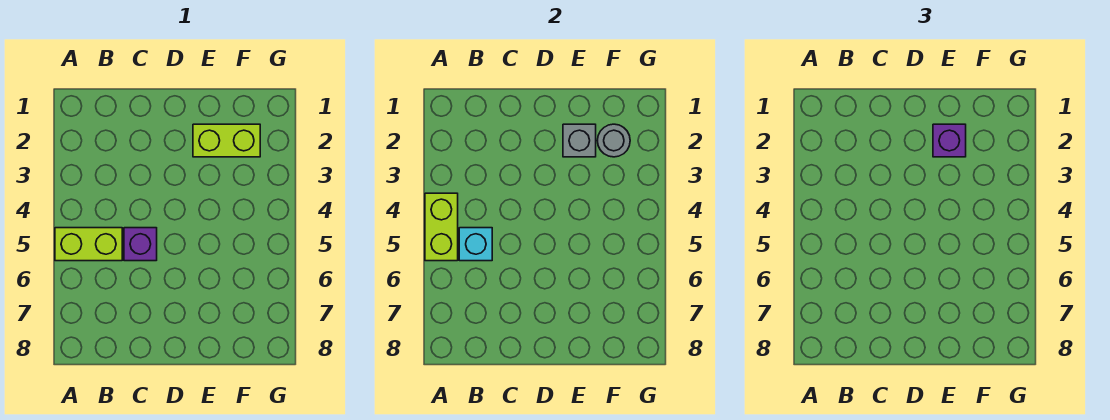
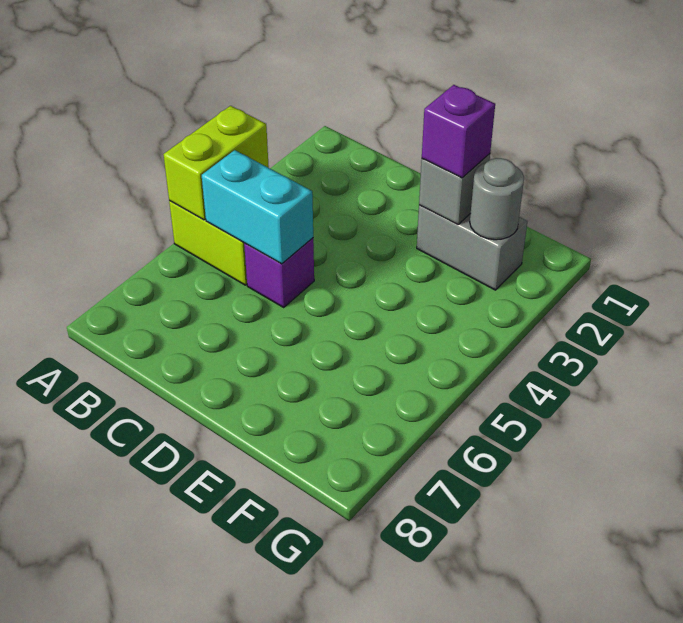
cyan 1x1 brick [459,228,492,261] -> cyan 1x2 brick [202,150,313,264]
lime 1x2 brick [193,124,260,157] -> grey 1x2 brick [417,205,527,290]

